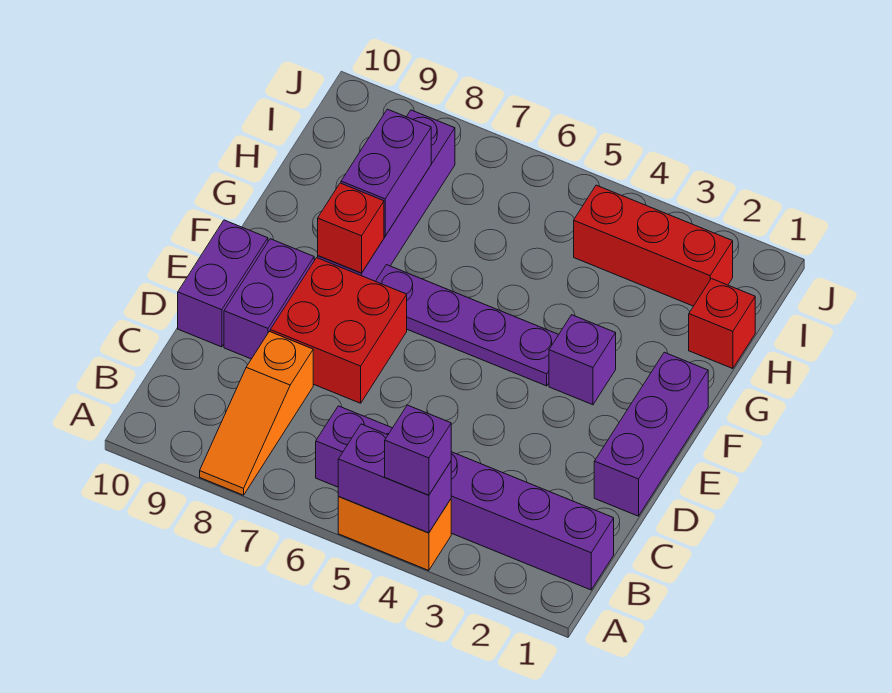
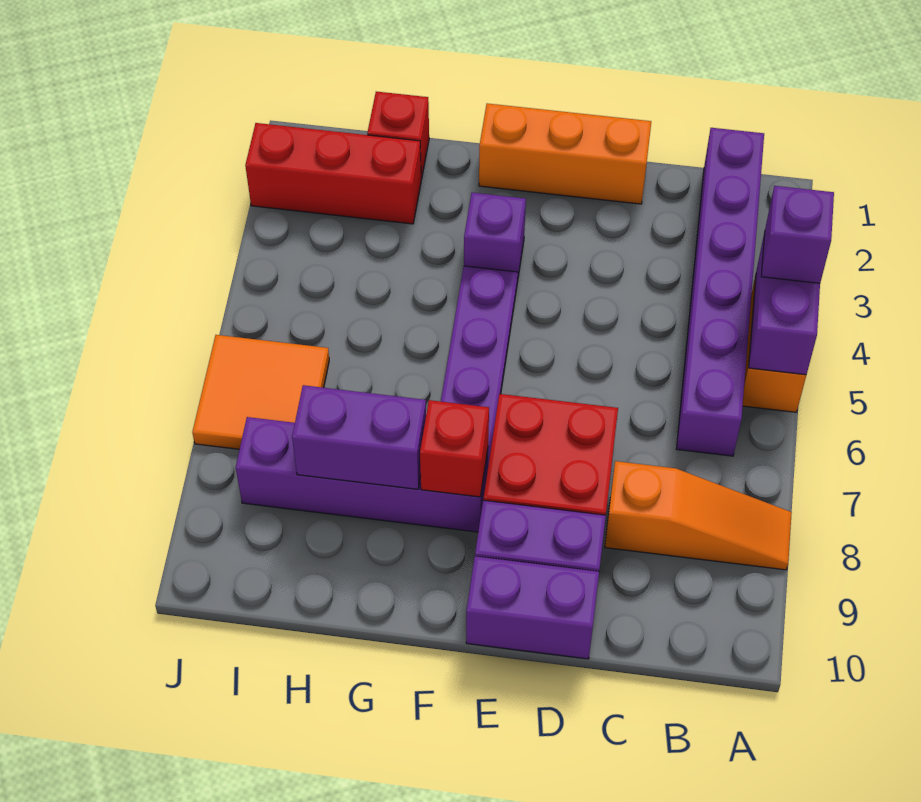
purple 1x3 brick [594,352,708,516] -> orange 1x3 brick [479,103,651,204]
red 1x3 brick [574,185,733,306] -> red 1x3 brick turned to [245,123,421,224]
none -> orange 2x2 tile [192,335,329,449]

